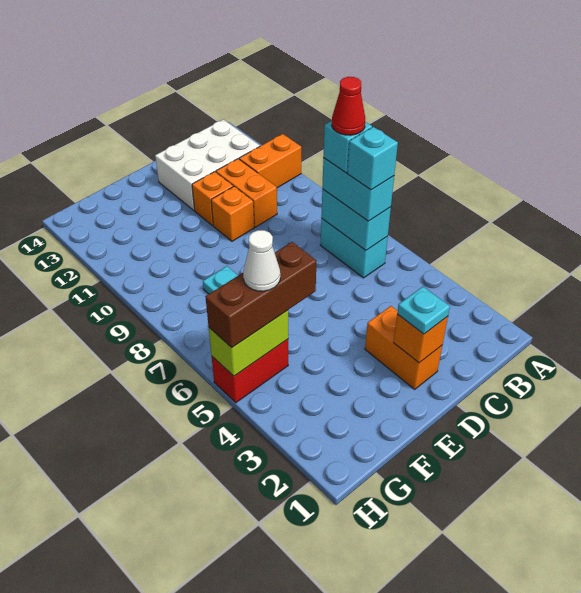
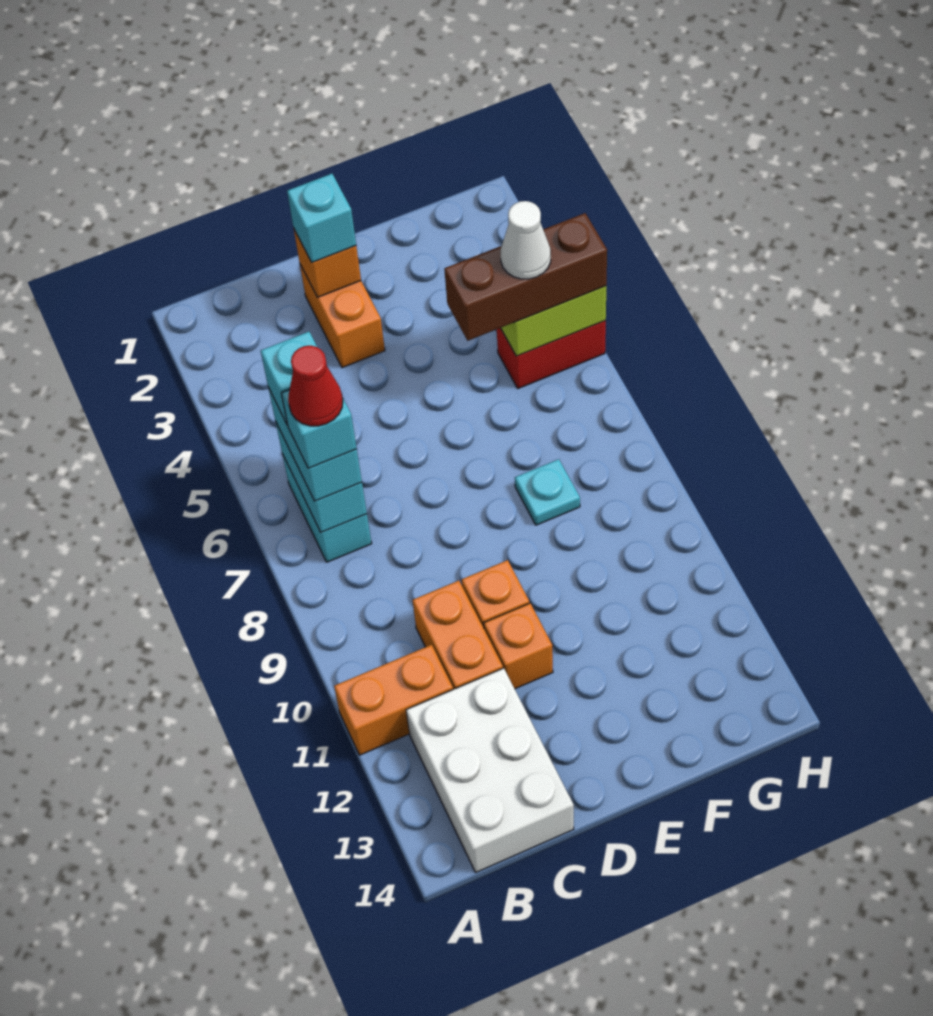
white 2x3 brick [155,119,260,210] -> white 2x3 brick turned to [406,668,574,872]
cyan 1x1 plate [397,287,450,334] -> cyan 1x1 brick [287,174,356,262]

